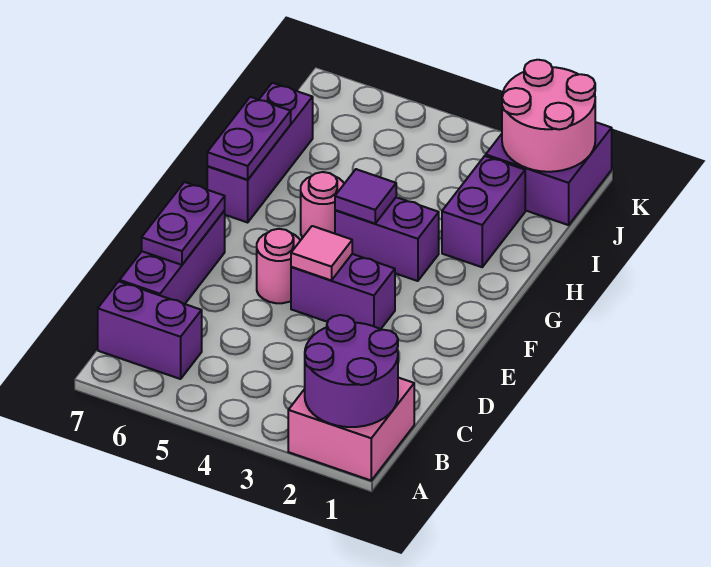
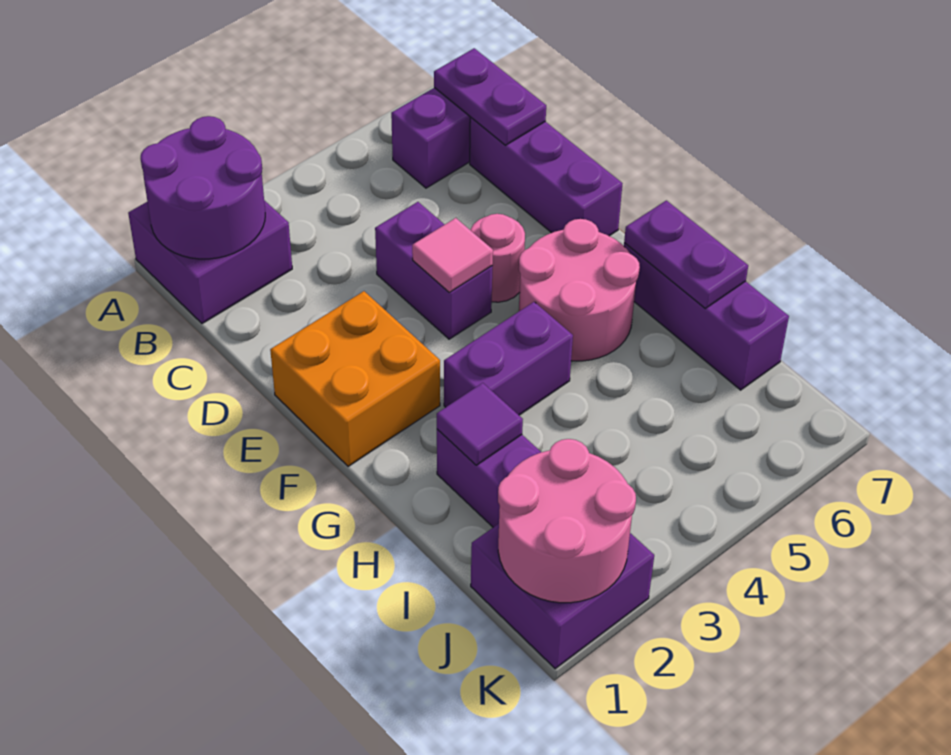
pink 2x2 brick [288,378,414,480] -> purple 2x2 brick [128,200,292,323]
purple 1x2 plate [142,182,225,265] -> purple 1x2 plate moved to [434,48,546,145]
none -> orange 2x2 brick [270,291,440,466]
purple 1x2 brick [291,254,395,329] -> purple 1x2 brick turned to [375,202,492,339]
purple 1x1 tile [335,169,396,223] -> purple 1x1 tile moved to [437,383,523,465]
pink 1x1 round brick [301,172,344,238] -> pink 2x2 round brick [519,219,640,361]

